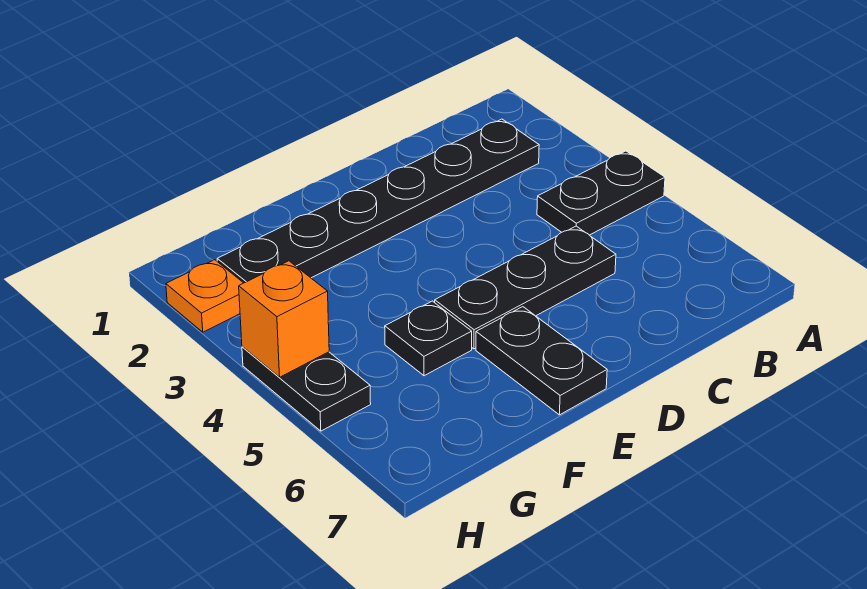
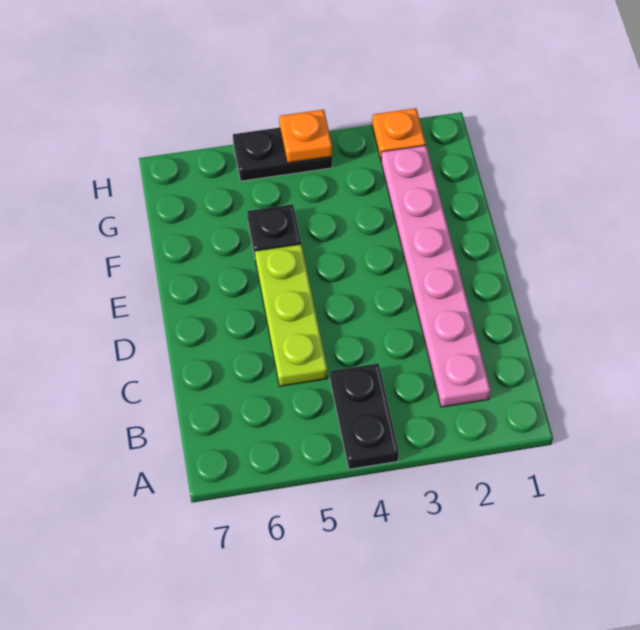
black 1x6 plate [217,119,539,283] -> pink 1x6 plate [381,145,491,407]
black 1x3 plate [434,226,616,349] -> lime 1x3 plate [255,244,327,386]
black 1x2 plate [476,307,607,415] -> none
orange 1x1 brick [239,261,329,377] -> orange 1x1 plate [279,110,332,163]

